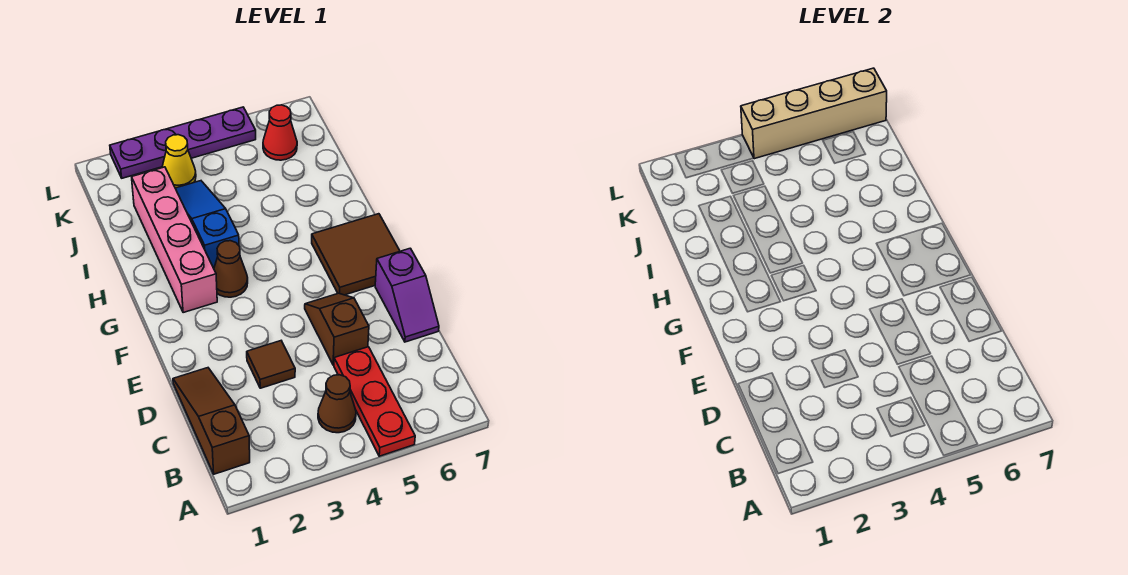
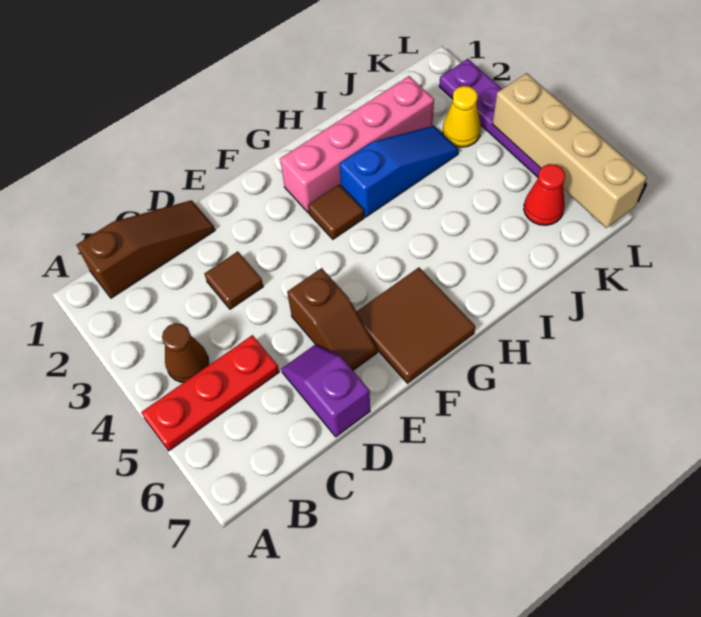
brown 1x2 slope [305,293,369,365] -> brown 1x2 slope turned to [287,268,377,370]
purple 1x2 slope [375,248,439,342] -> purple 1x2 slope turned to [282,344,370,437]
brown 1x1 cone [214,241,248,297] -> brown 1x1 tile [308,184,364,239]

